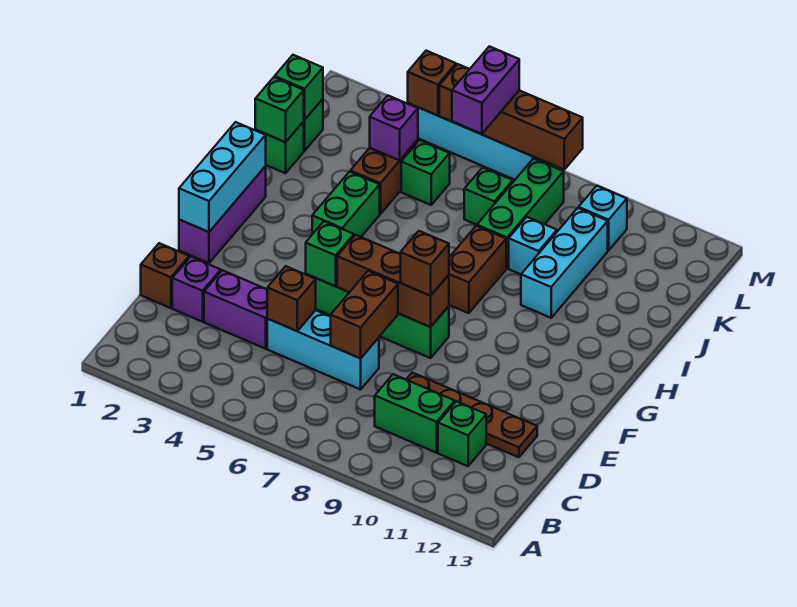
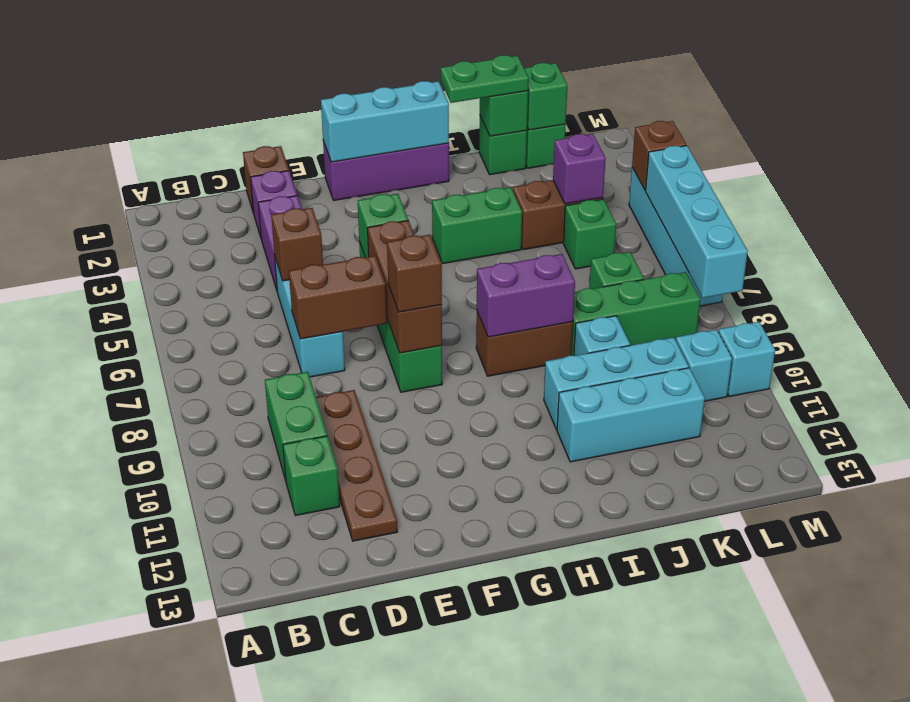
none -> green 1x2 plate [441,55,529,103]
none -> cyan 1x3 brick [557,368,705,462]
purple 1x2 brick [452,46,519,134] -> purple 1x2 brick moved to [477,254,575,337]
brown 1x4 brick [439,64,583,170] -> cyan 1x4 brick [645,146,748,298]
none -> cyan 1x1 brick [719,322,775,397]

